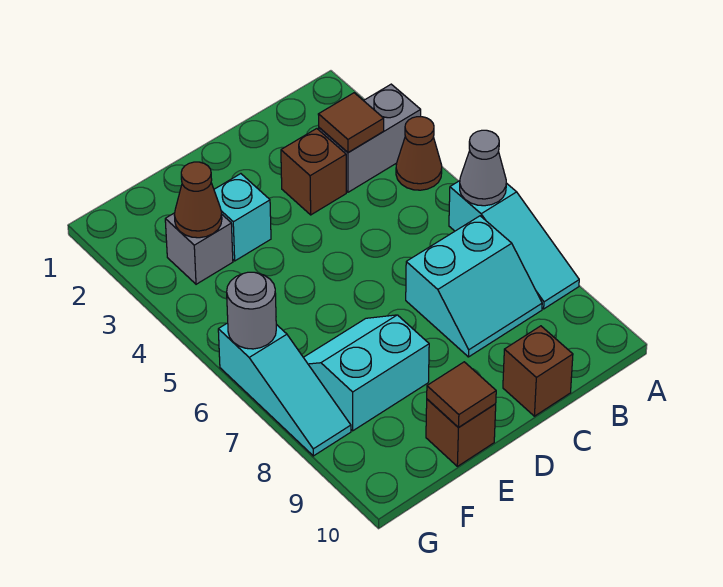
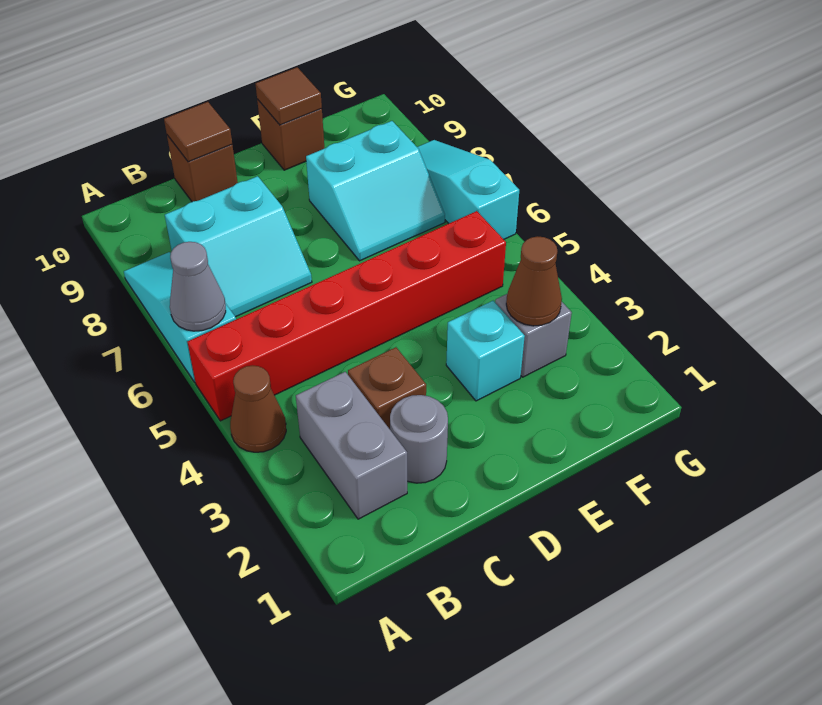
grey 1x2 brick [319,84,421,192] -> grey 1x2 brick turned to [296,372,407,519]
none -> red 1x6 brick [188,211,506,421]
brown 1x1 tile [318,93,384,153] -> brown 1x1 tile moved to [164,102,232,162]
cyan 2x2 slope [406,216,542,357] -> cyan 2x2 slope turned to [165,176,312,317]
grey 1x1 round brick [227,272,276,349] -> grey 1x1 round brick moved to [390,395,448,483]

